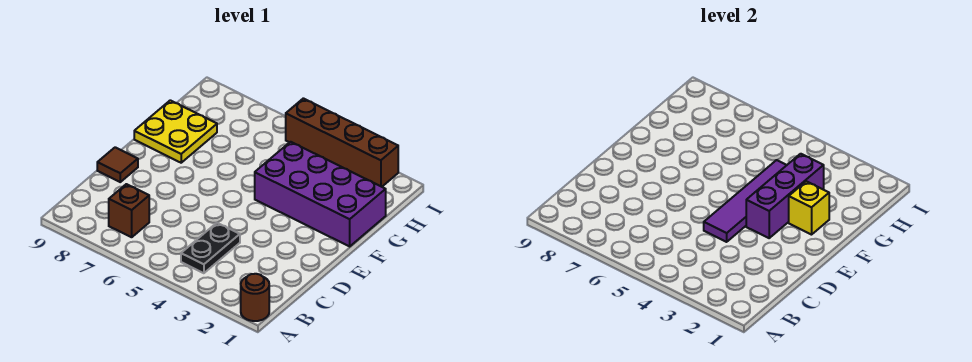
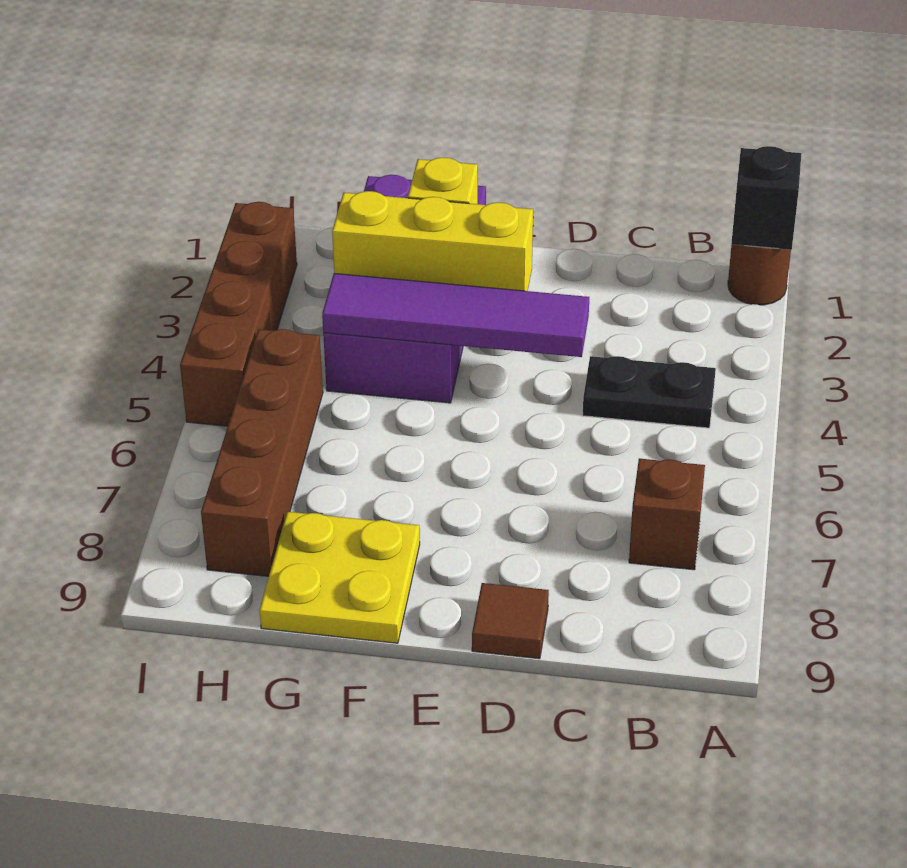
none -> black 1x1 brick [731,146,801,250]
purple 1x3 brick [746,154,824,238] -> yellow 1x3 brick [332,191,533,291]
none -> brown 1x4 brick [201,329,323,576]

